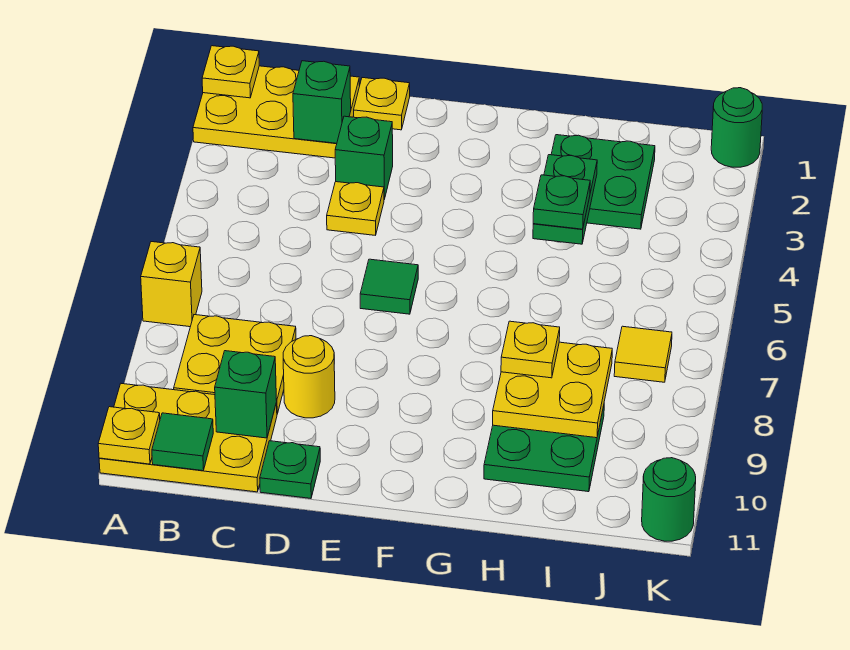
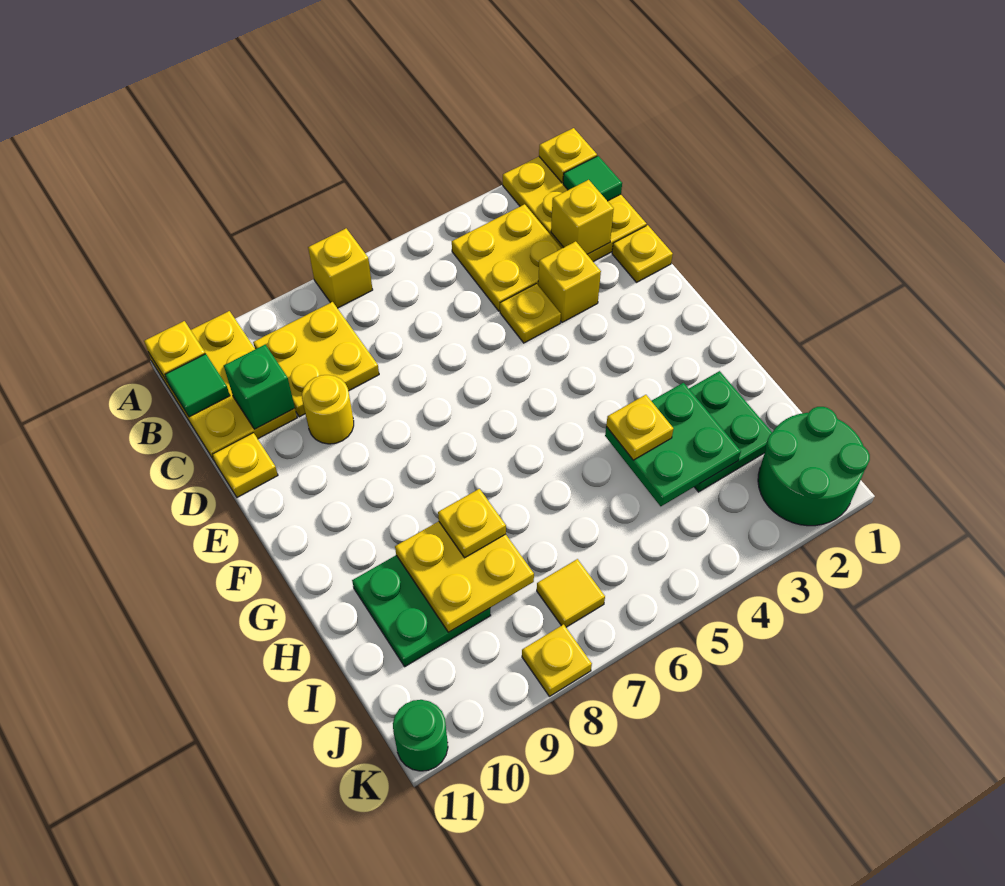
none -> yellow 2x2 plate [452,204,562,311]
green 1x1 brick [293,61,351,143] -> yellow 1x1 brick [551,180,614,254]
green 1x1 brick [335,116,393,199] -> yellow 1x1 brick [538,241,601,322]
green 1x1 plate [260,441,320,498] -> yellow 1x1 plate [212,433,278,497]
green 1x1 tile [360,259,418,314] -> green 1x1 tile moved to [563,156,622,201]
green 1x2 plate [533,155,597,244] -> green 2x2 plate [605,383,741,506]
green 1x1 plate [533,175,590,229] -> yellow 1x1 plate [606,395,673,460]
green 1x1 round brick [711,88,762,167] -> green 2x2 round brick [758,407,870,526]
none -> yellow 1x1 plate [522,624,592,696]

